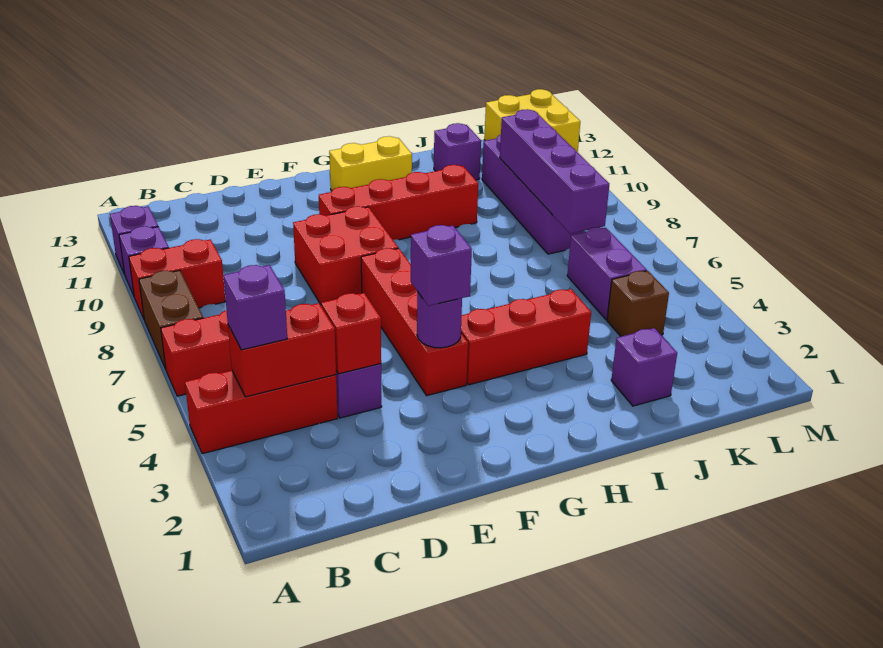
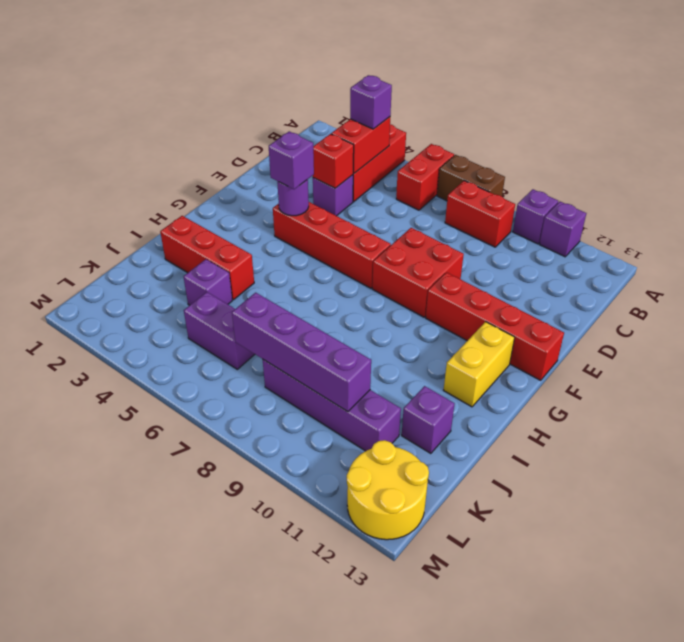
red 1x2 brick [129,239,226,319] -> red 1x2 brick turned to [445,181,515,247]
red 1x4 brick [319,165,478,240] -> red 1x4 brick turned to [426,272,564,380]
red 1x3 brick [461,289,591,385] -> red 1x3 brick turned to [160,216,254,300]
purple 1x1 brick [611,328,677,406] -> purple 1x1 brick moved to [184,259,232,305]
brown 1x1 brick [607,271,669,336] -> none
yellow 2x2 brick [484,89,580,152] -> yellow 2x2 round brick [347,440,429,540]

